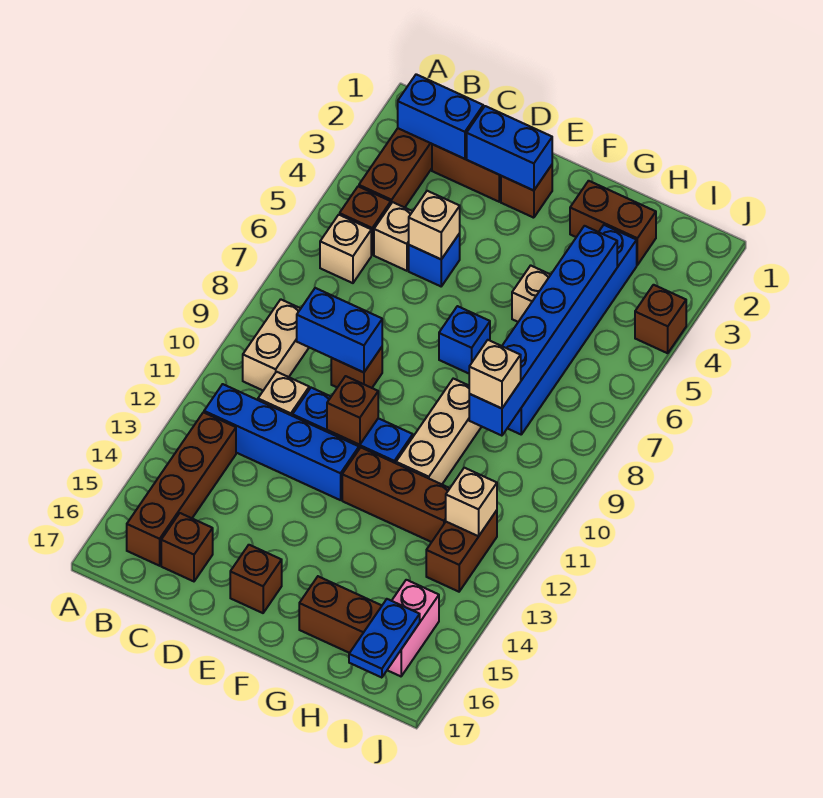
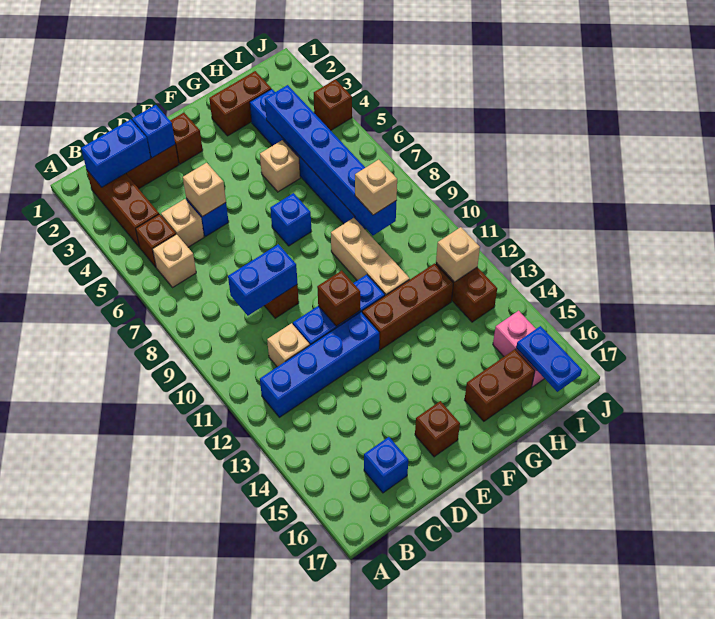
tan 1x2 brick [243,299,309,390] -> none
brown 1x4 brick [127,412,236,566] -> none
brown 1x1 brick [161,513,213,581] -> blue 1x1 brick [364,437,408,493]
blue 1x2 brick [467,106,552,191] -> blue 1x1 brick [132,105,175,158]

